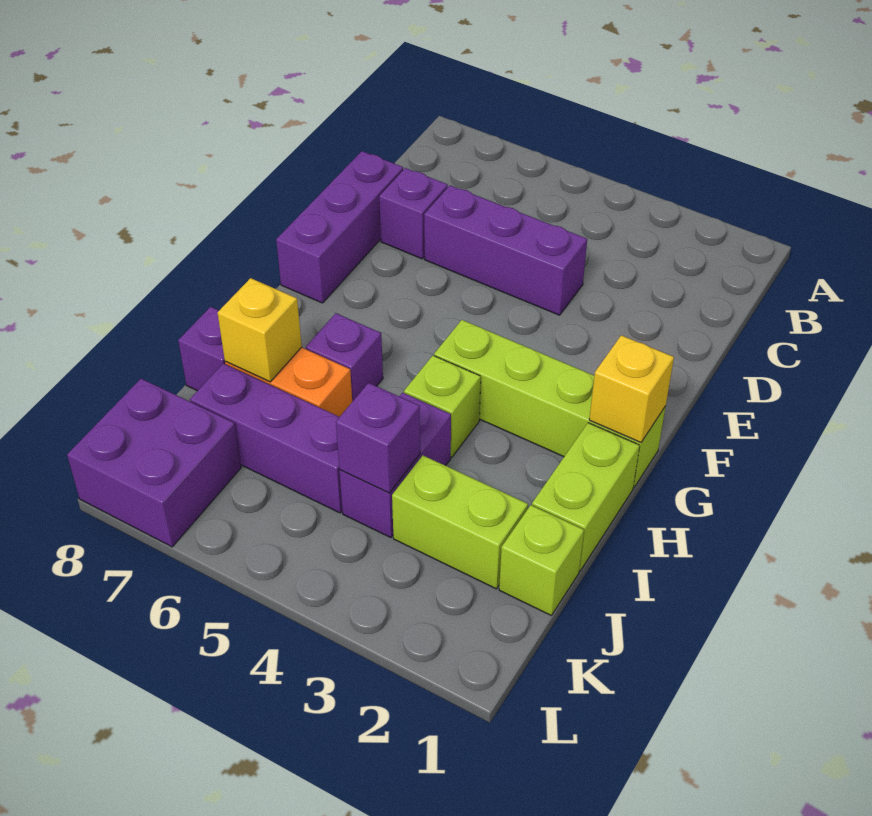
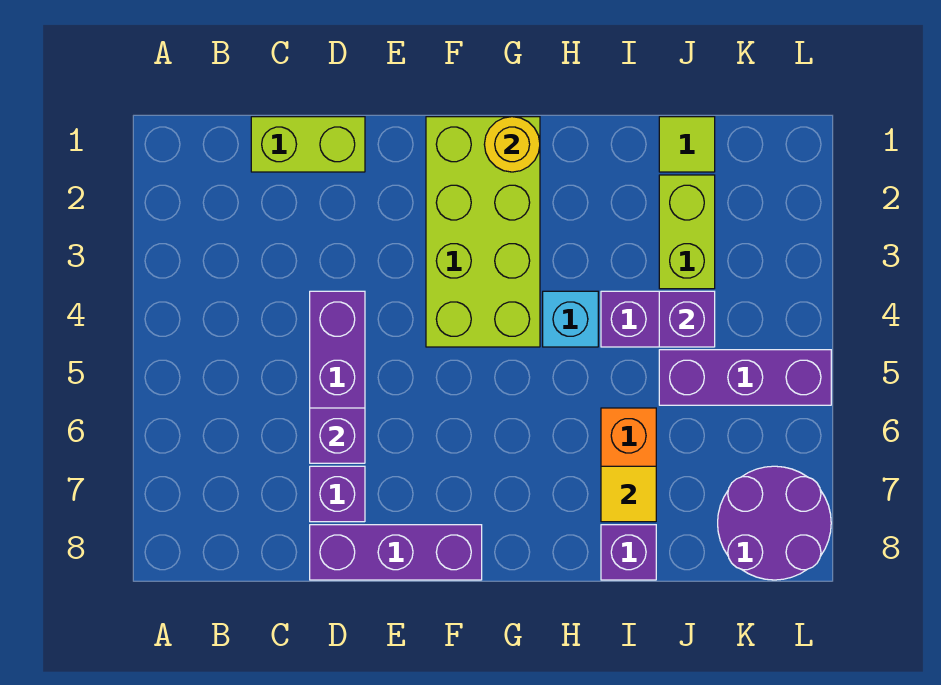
lime 1x4 brick [434,320,666,488] -> lime 2x4 brick [426,117,540,347]
yellow 1x1 brick [589,335,674,442] -> yellow 1x1 round brick [484,117,540,172]
lime 1x2 brick [532,423,640,571] -> lime 1x2 brick moved to [251,117,365,172]
lime 1x1 brick [404,356,481,457] -> cyan 1x1 brick [543,291,598,347]
purple 1x1 brick [306,313,383,402] -> purple 1x1 brick moved to [310,408,365,463]
yellow 1x1 brick [217,278,302,382] -> yellow 1x1 tile [601,466,656,522]
lime 1x1 brick [499,505,584,615] -> lime 1x1 tile [659,117,715,172]
purple 1x3 brick [190,363,342,513] -> purple 1x3 brick turned to [659,350,831,405]
purple 2x2 brick [67,379,241,547] -> purple 2x2 round brick [718,466,831,580]

